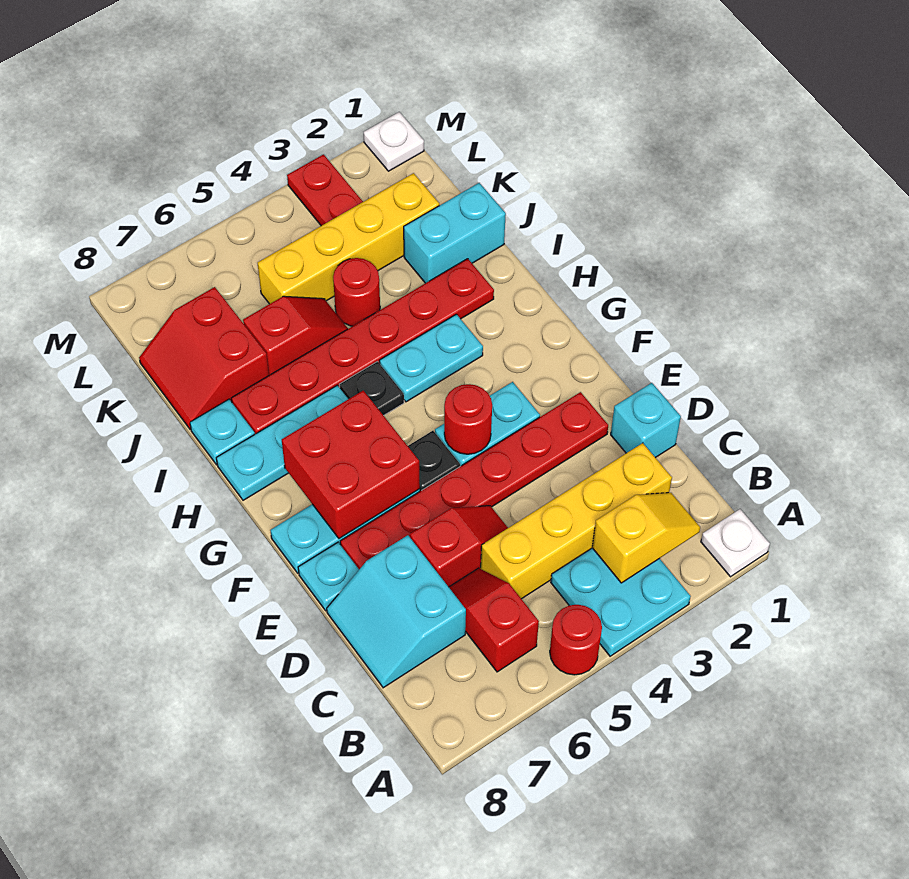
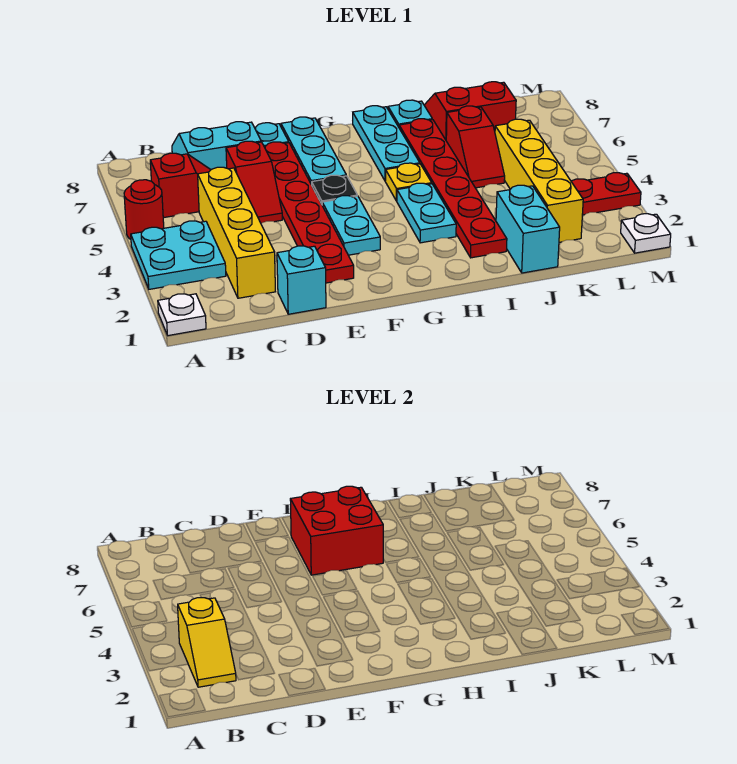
red 1x1 round brick [444,384,492,454] -> none
black 1x1 plate [339,362,404,416] -> yellow 1x1 plate [385,163,432,201]
red 1x1 round brick [333,258,380,326] -> none

